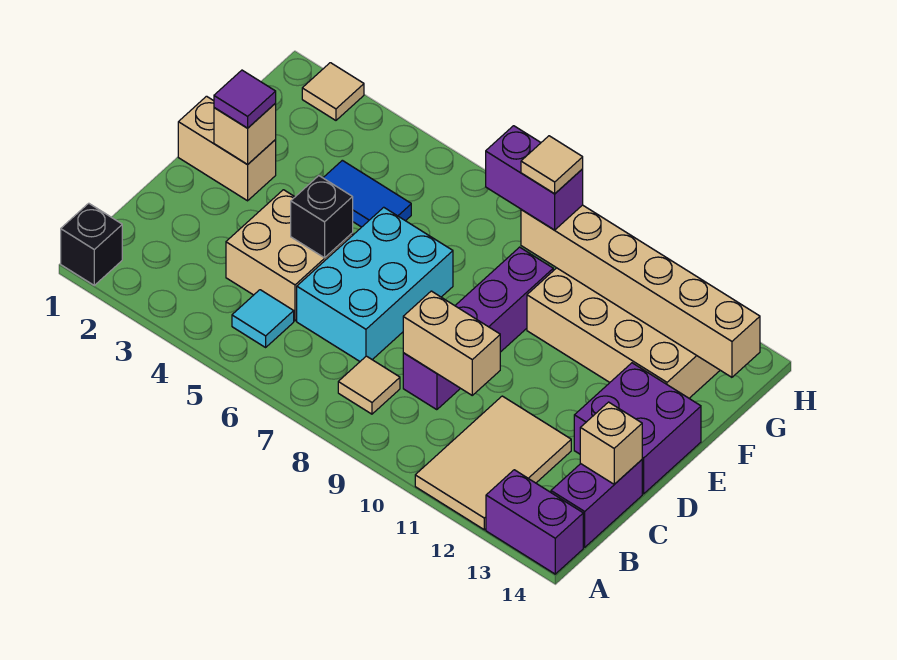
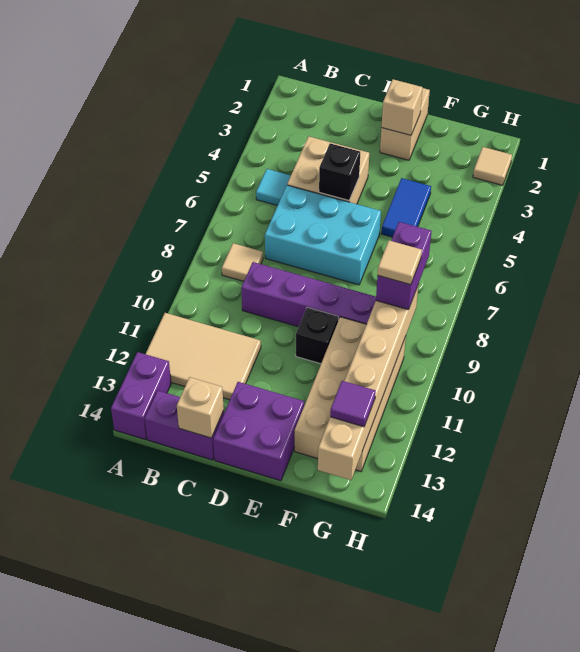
black 1x1 brick [61,203,122,285] -> black 1x1 brick moved to [296,307,338,364]
tan 1x2 brick [403,291,500,395] -> none
purple 1x1 tile [214,70,276,128] -> purple 1x1 tile moved to [330,381,376,427]

